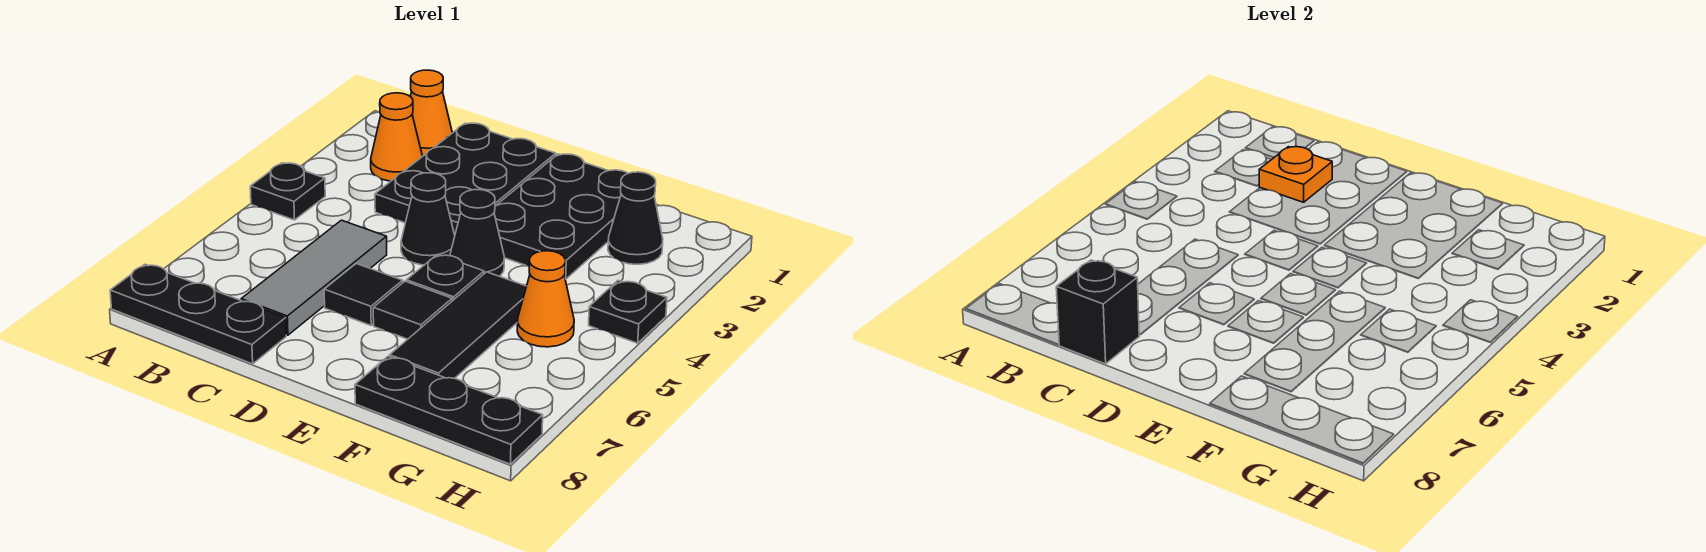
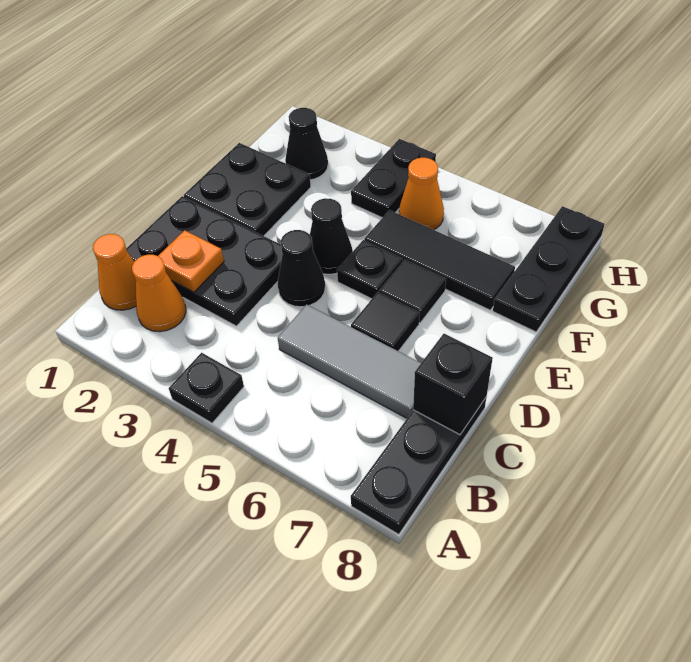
black 2x3 plate [494,154,628,279] -> black 2x2 plate [184,143,311,236]
black 1x1 plate [589,281,667,343] -> black 1x2 plate [351,139,436,218]

